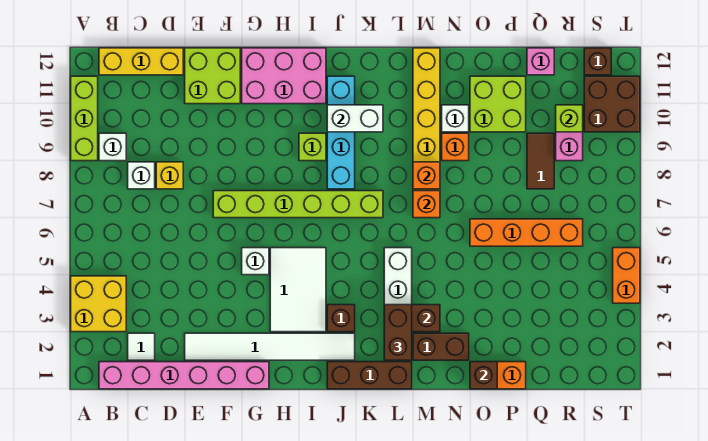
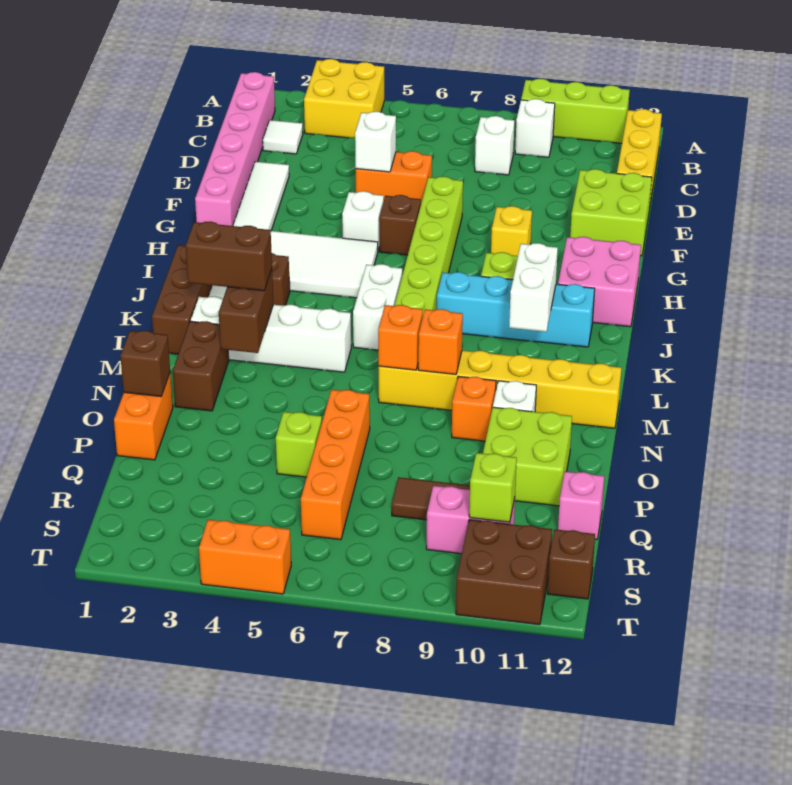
yellow 1x1 brick [156,162,183,189] -> yellow 1x1 brick moved to [491,206,532,256]
none -> orange 1x2 brick [356,151,432,203]
none -> white 1x1 brick [355,111,396,172]
none -> brown 1x1 brick [379,195,421,255]
pink 2x3 brick [242,48,326,104] -> pink 2x2 brick [558,237,641,327]
none -> white 1x2 brick [353,264,402,350]
none -> lime 1x1 brick [276,412,322,477]

